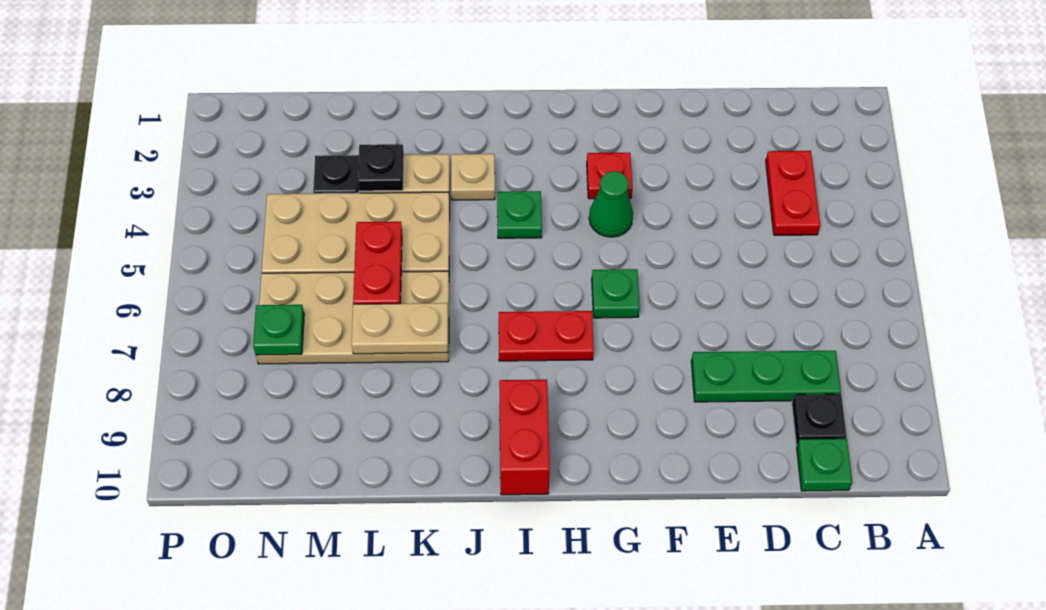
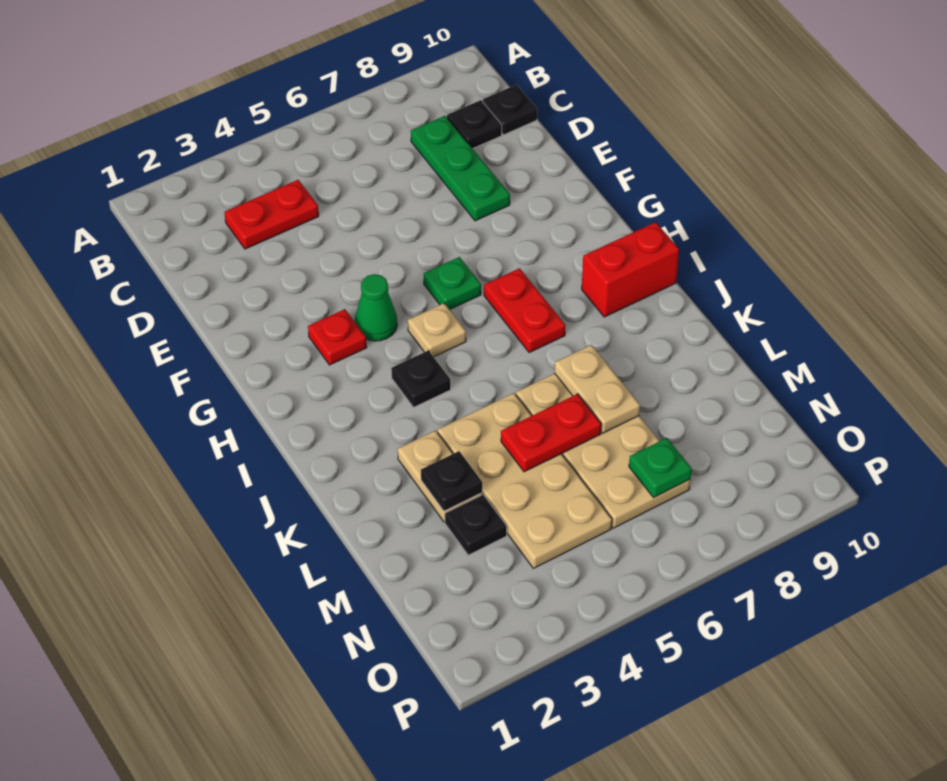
green 1x1 plate [797,439,852,491] -> black 1x1 plate [483,85,537,135]
green 1x1 plate [497,191,542,238] -> black 1x1 plate [391,351,451,407]
tan 1x1 plate [451,154,495,200] -> tan 1x1 plate moved to [408,303,466,357]

